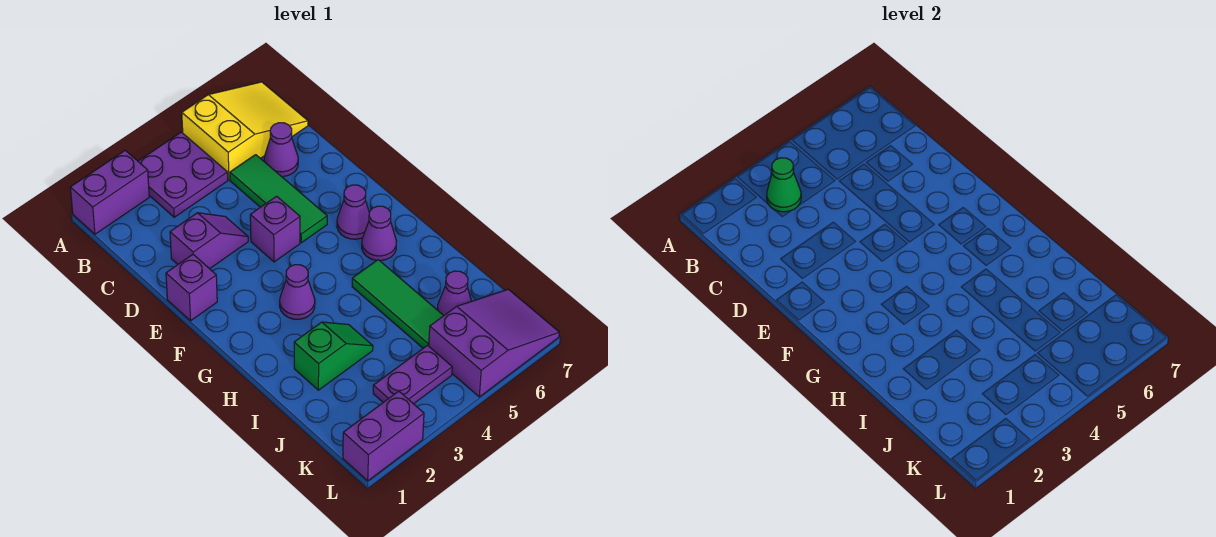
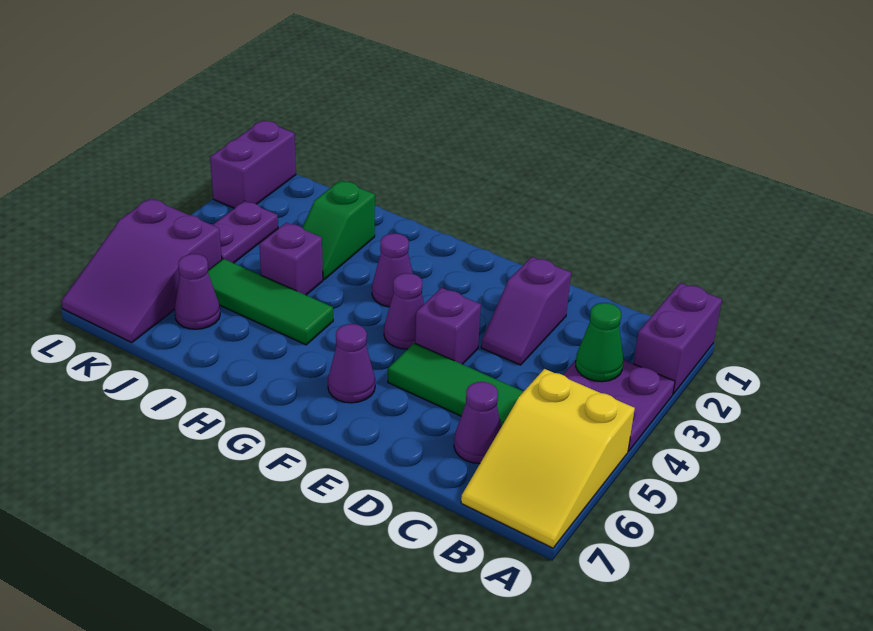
purple 1x1 brick [166,254,217,321] -> purple 1x1 brick moved to [259,223,323,295]
purple 1x1 cone [362,206,397,261] -> purple 1x1 cone moved to [384,273,424,349]

